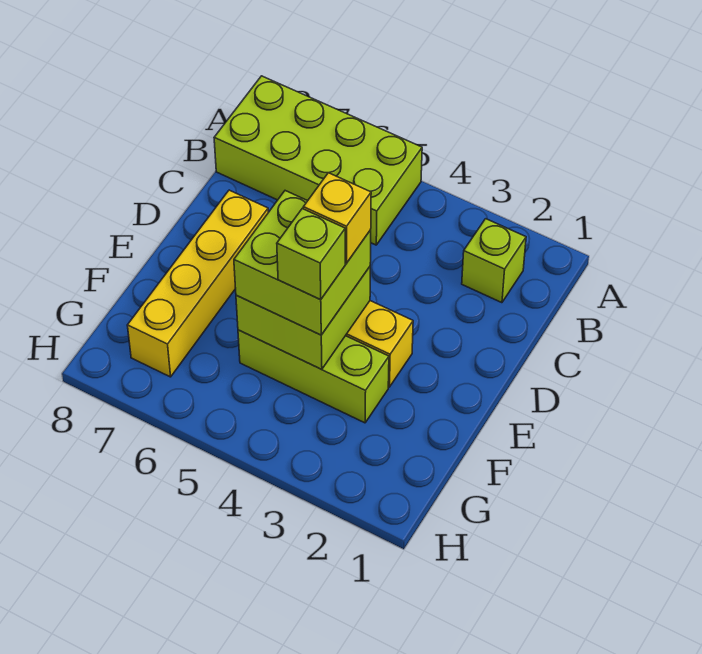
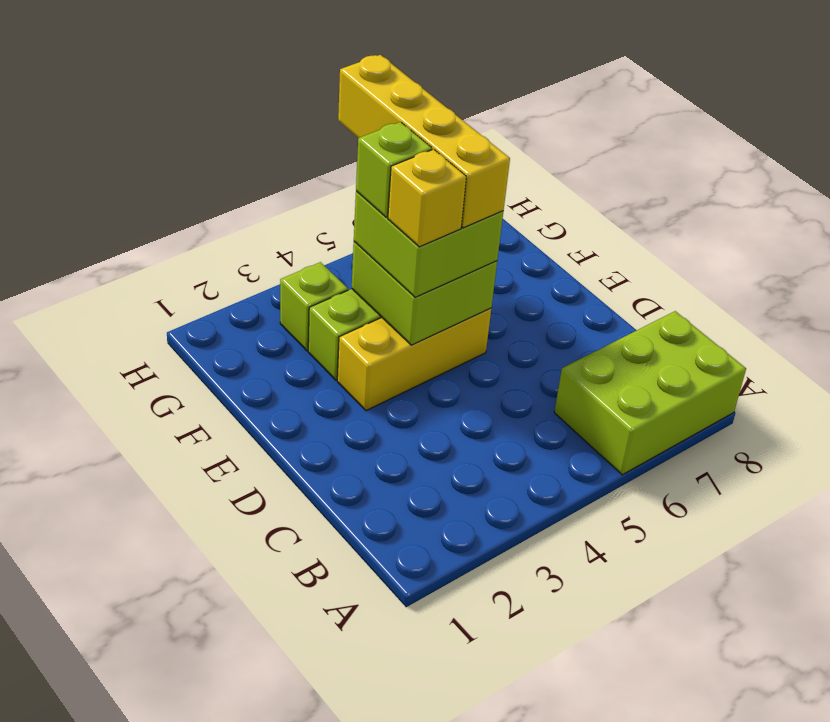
lime 2x4 brick [214,76,422,245] -> lime 2x3 brick [554,311,746,475]
lime 1x1 brick [462,219,526,303] -> lime 1x1 brick moved to [280,262,348,351]
yellow 1x4 brick [127,190,268,377] -> yellow 1x4 brick moved to [338,55,510,228]

